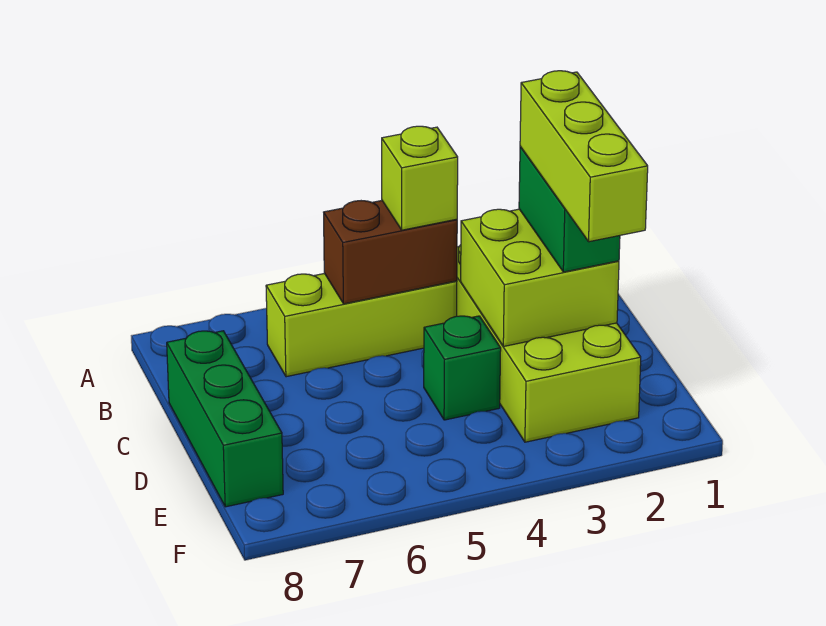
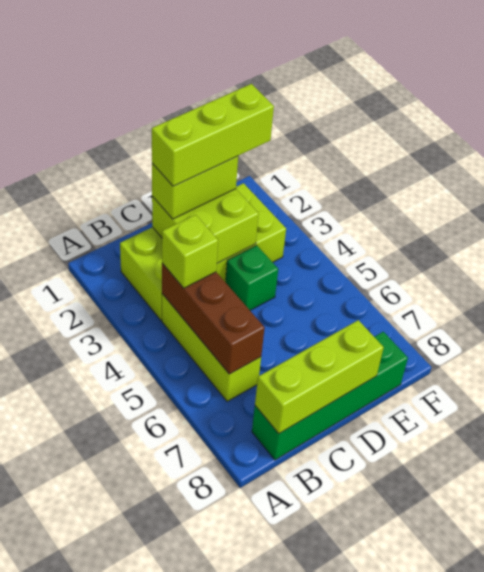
brown 1x2 brick [324,201,457,304] -> brown 1x3 brick [162,263,265,374]
none -> lime 1x3 brick [255,320,384,433]
green 1x2 brick [519,147,620,272] -> lime 1x2 brick [152,156,238,219]
green 1x3 brick [167,331,283,507] -> green 1x4 brick [252,332,408,460]

